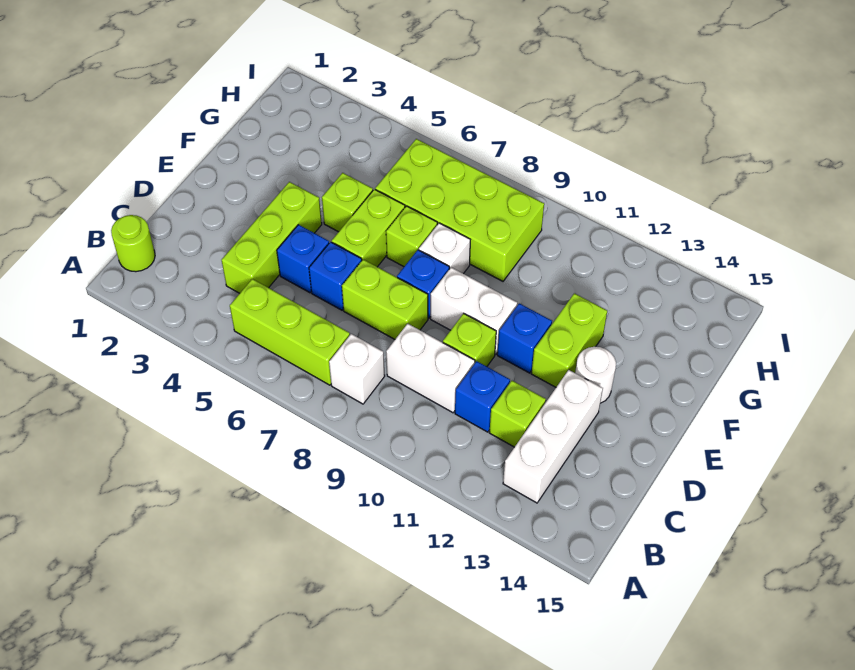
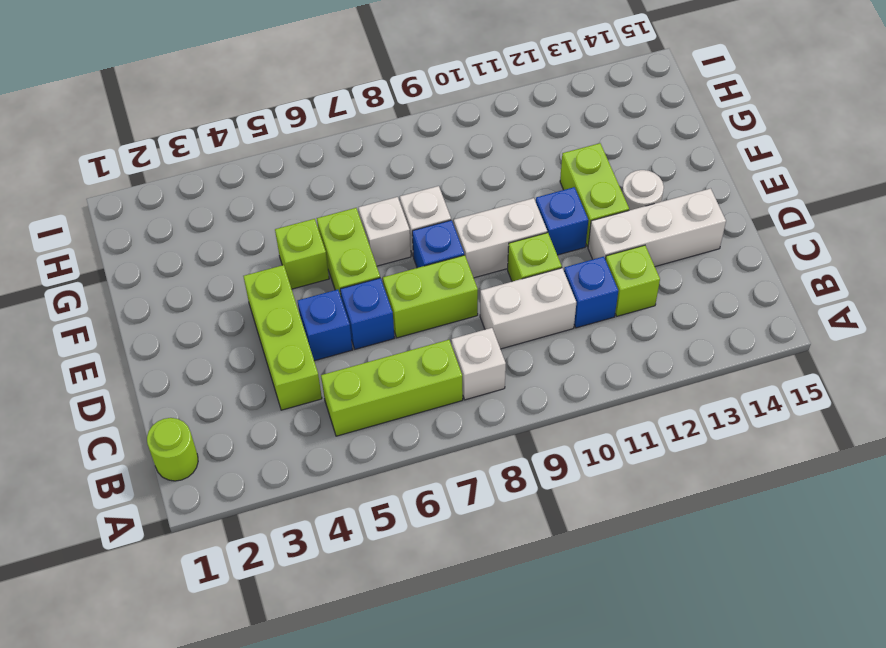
white 1x3 brick [503,370,603,503] -> white 1x3 brick turned to [588,188,726,266]
lime 1x1 brick [386,206,437,267] -> white 1x1 brick [358,197,411,266]
lime 2x4 brick [375,139,544,281] -> none

